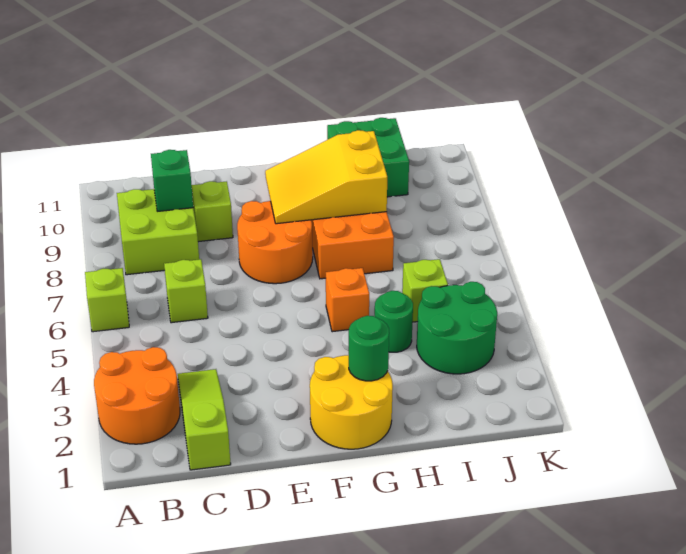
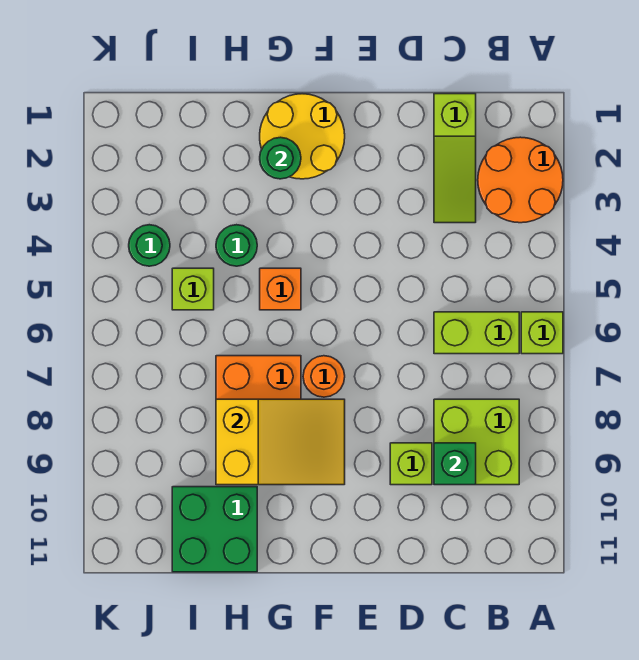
lime 1x1 brick [164,259,208,323] -> lime 1x2 brick [434,312,519,354]
orange 2x2 round brick [237,201,313,284] -> orange 1x1 round brick [303,356,345,397]
green 2x2 round brick [417,282,497,374] -> green 1x1 round brick [129,225,170,266]

